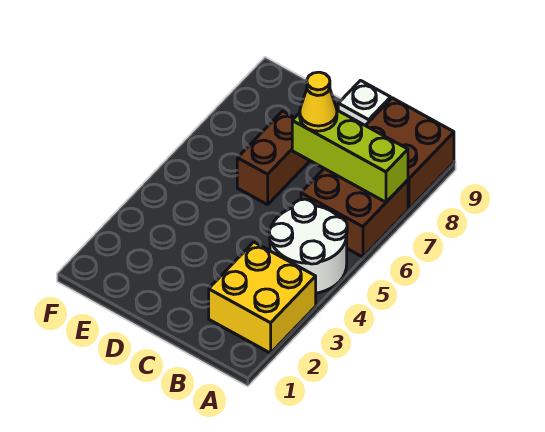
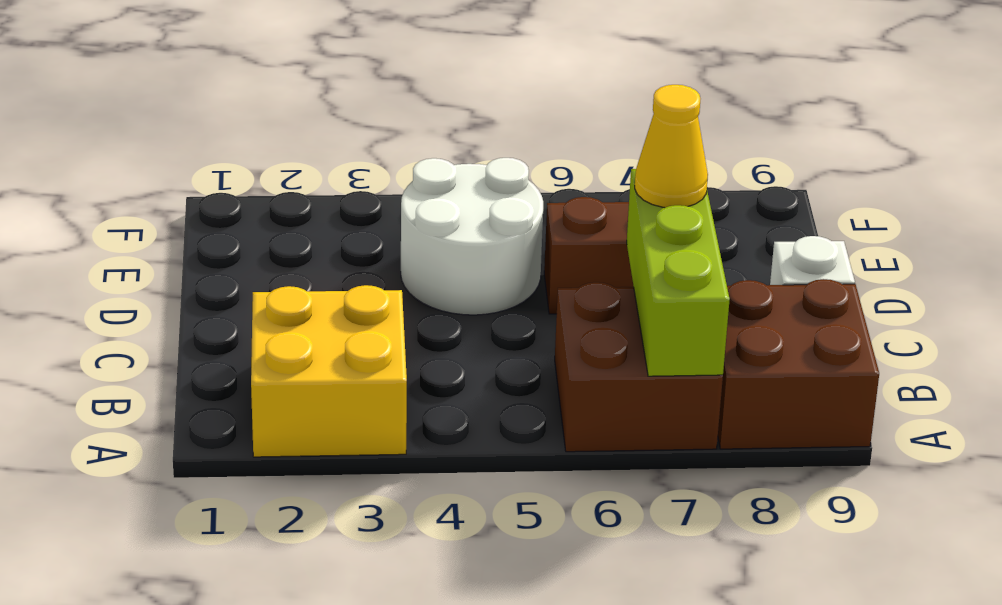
white 2x2 round brick [269,199,347,293] -> white 2x2 round brick moved to [401,158,543,315]

